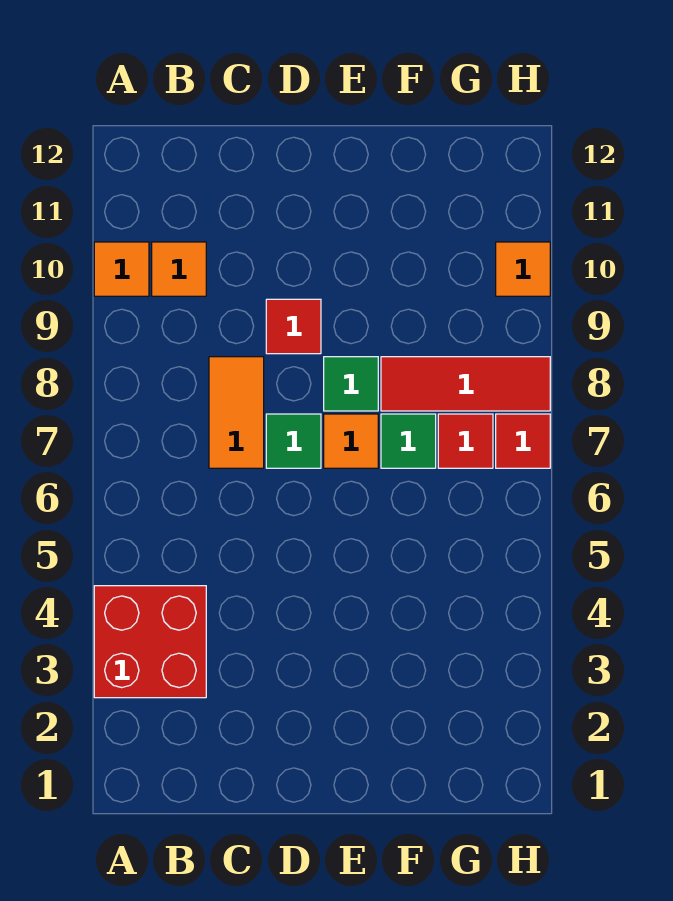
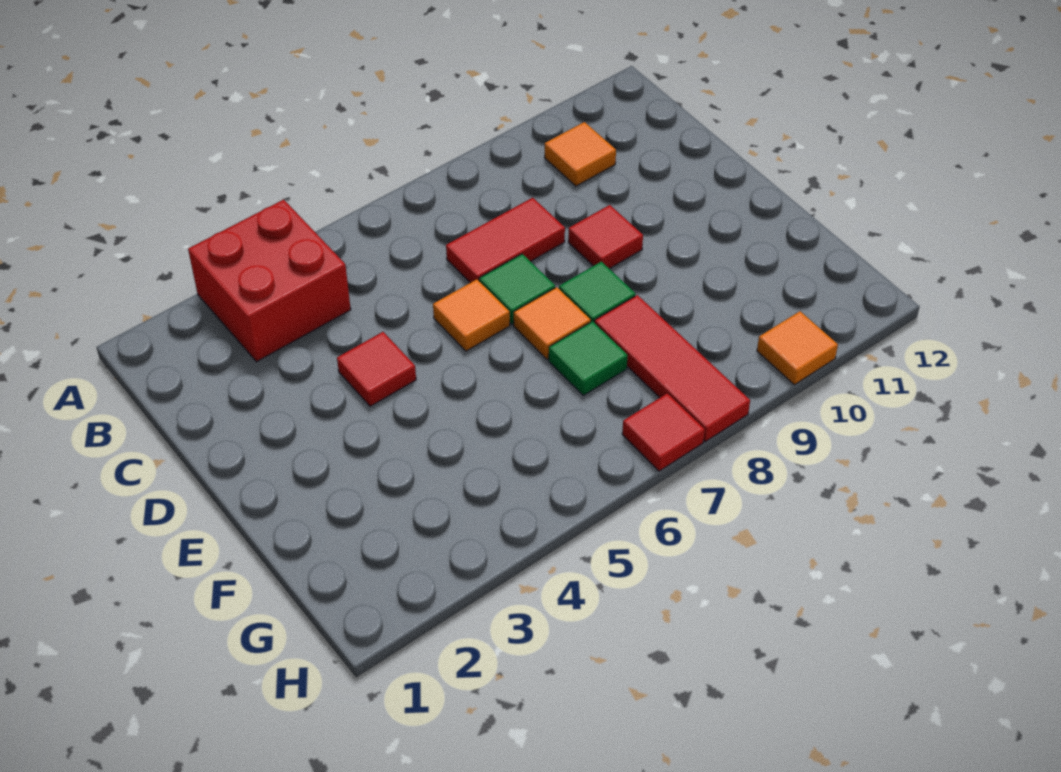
orange 1x1 tile [94,242,149,296] -> orange 1x1 tile moved to [433,279,510,351]
orange 1x2 tile [209,357,264,468] -> red 1x2 tile [446,198,565,283]
red 1x1 tile [438,414,493,468] -> red 1x1 tile moved to [337,332,416,406]

